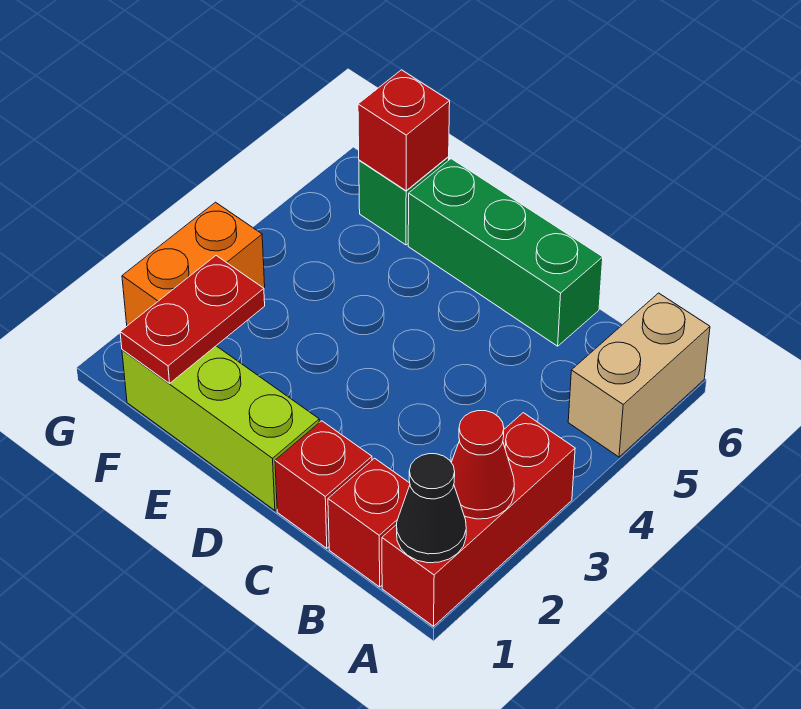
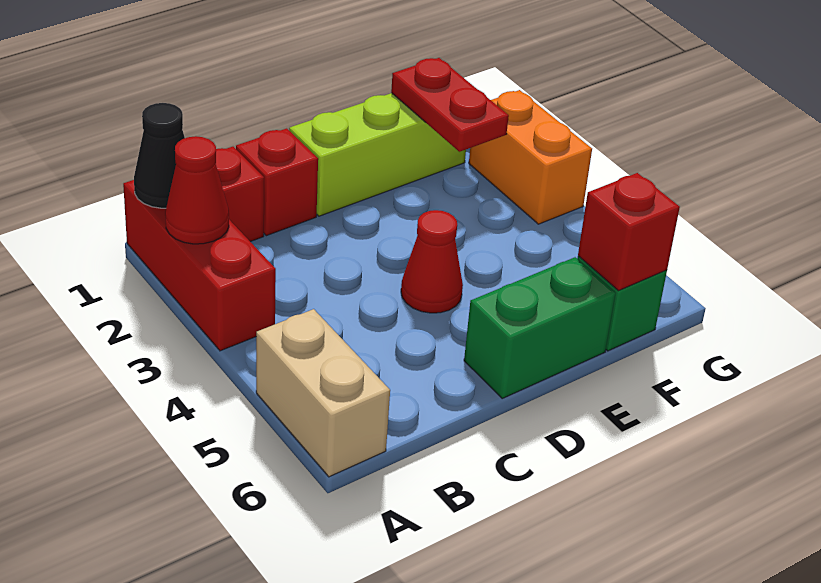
green 1x3 brick [408,159,603,346] -> green 1x2 brick [464,257,616,398]
none -> red 1x1 cone [401,210,463,313]

